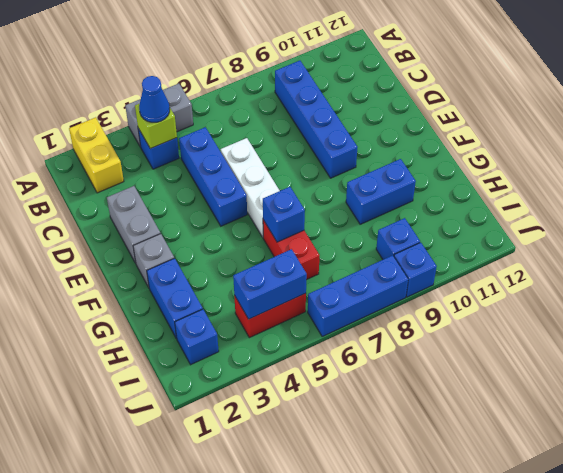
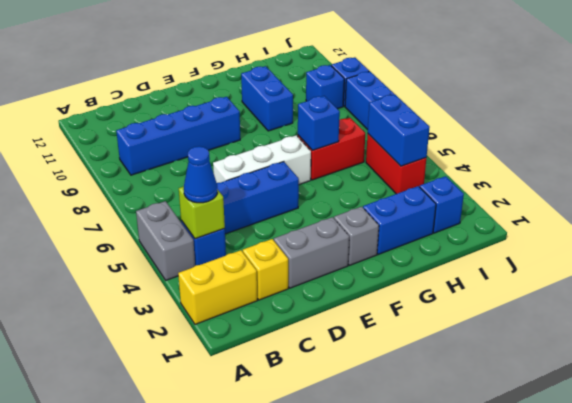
none -> yellow 1x1 brick [243,239,288,300]

